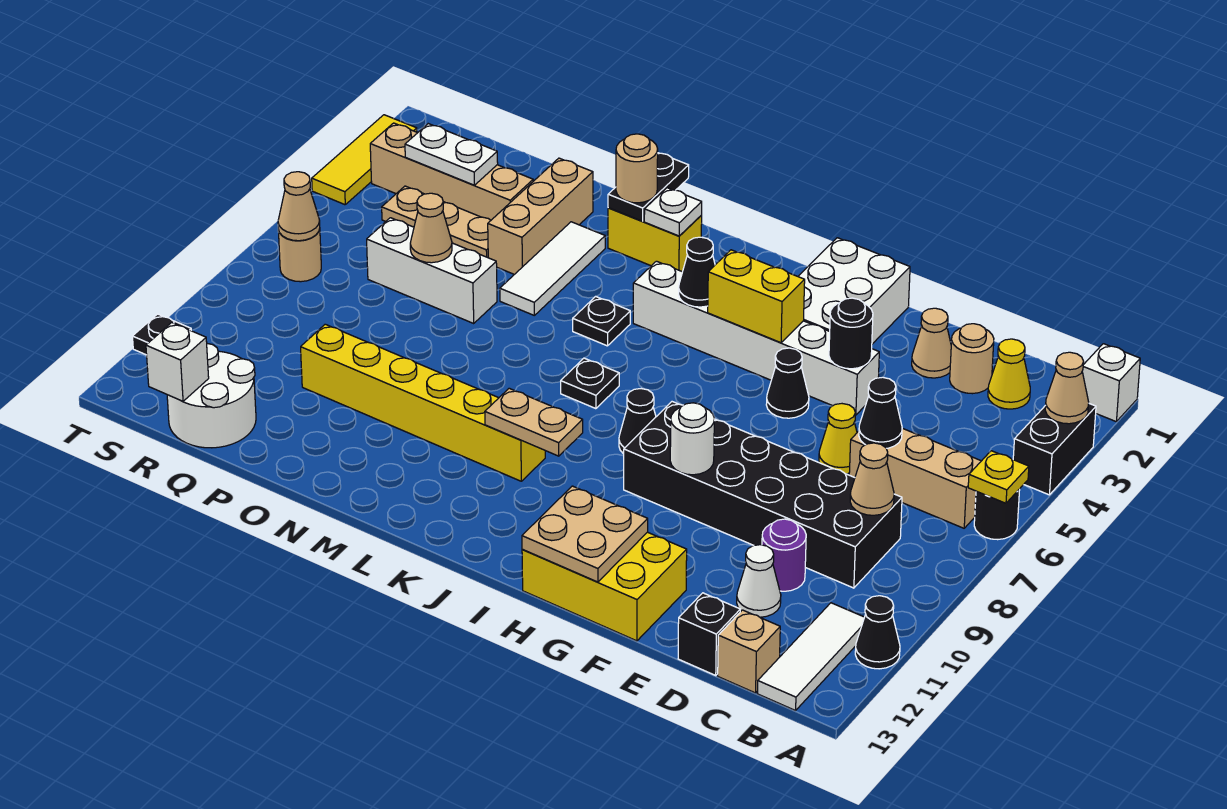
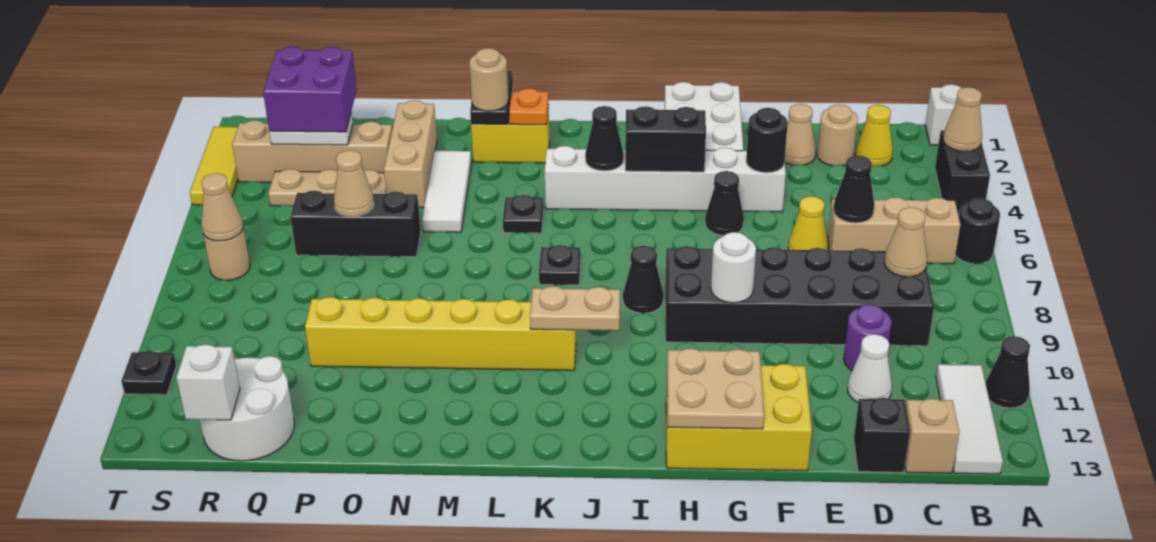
yellow 1x1 plate [968,451,1029,503] -> none
yellow 1x2 brick [708,250,805,343] -> black 1x2 brick [625,107,706,172]
white 1x1 plate [644,188,702,236] -> orange 1x1 plate [509,88,549,125]
white 1x3 brick [367,218,497,323] -> black 1x3 brick [291,190,421,257]
none -> purple 2x2 brick [263,47,357,132]

